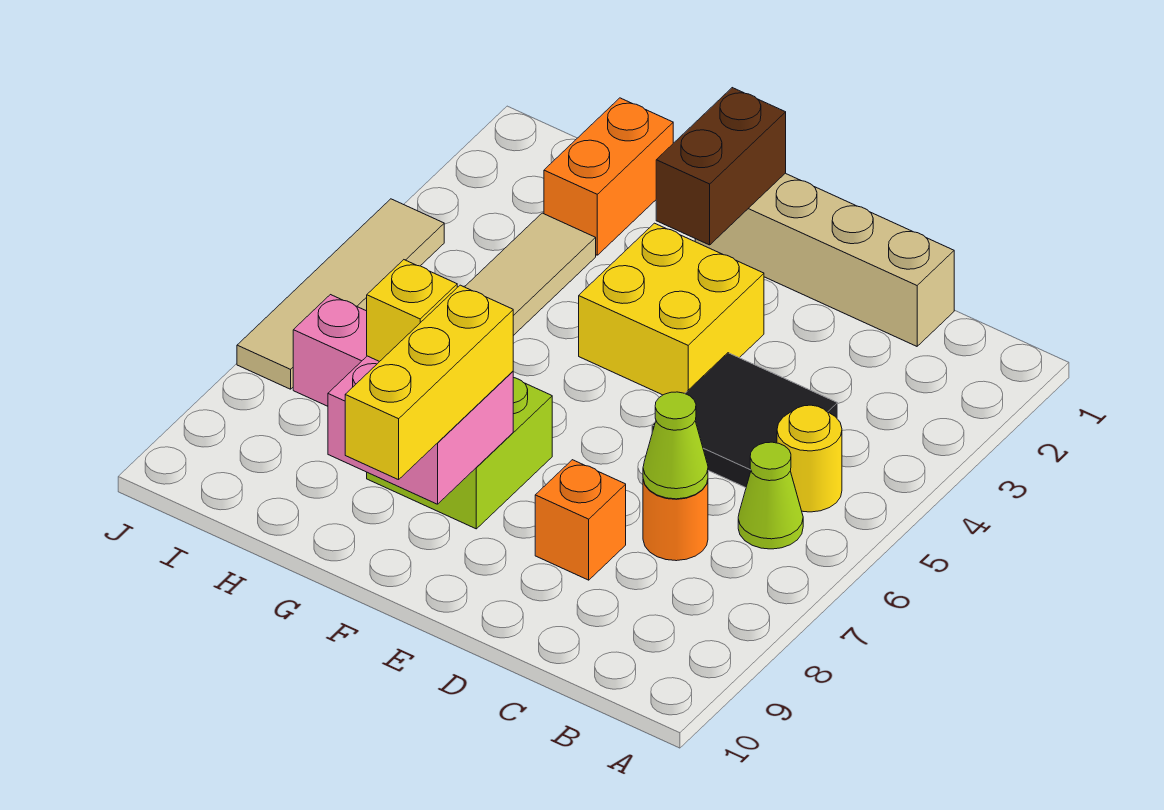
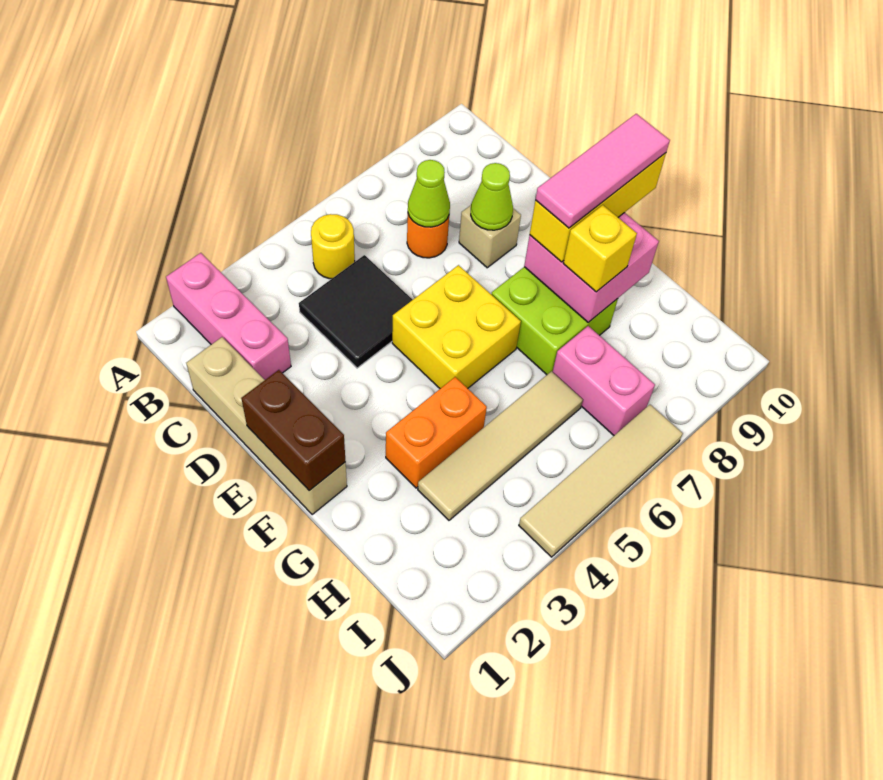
none -> pink 1x3 brick [166,253,291,380]
lime 1x1 cone [738,442,803,549] -> lime 1x1 cone moved to [471,163,513,230]
orange 1x1 brick [535,460,626,580] -> tan 1x1 brick [459,205,521,268]
yellow 2x2 brick [579,223,764,395] -> yellow 2x2 brick moved to [392,265,521,389]
brown 1x2 brick [656,88,786,245] -> brown 1x2 brick turned to [241,370,346,491]
none -> pink 1x3 tile [535,114,670,228]
orange 1x2 brick [544,98,673,255] -> orange 1x2 brick moved to [386,377,487,488]

